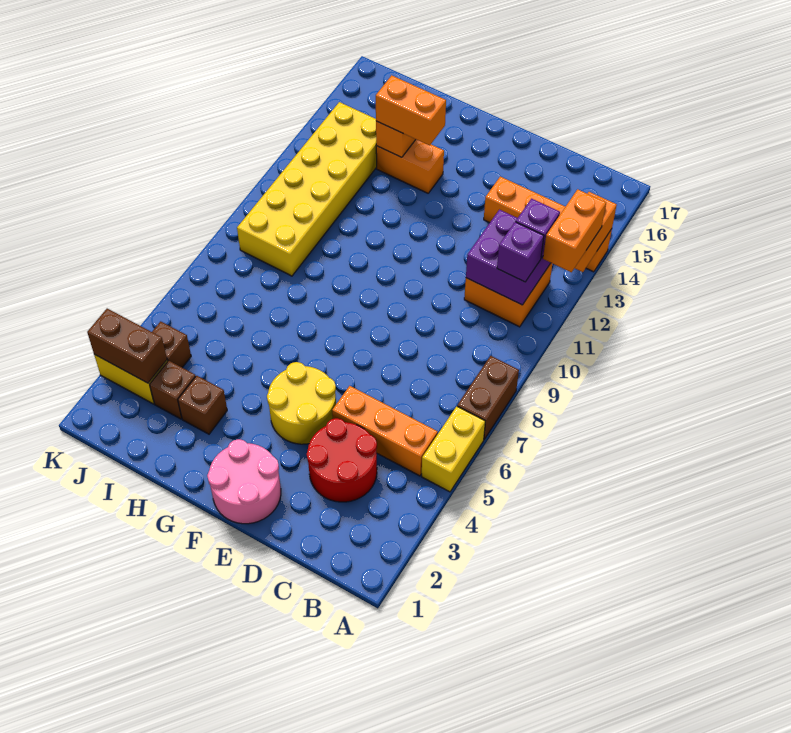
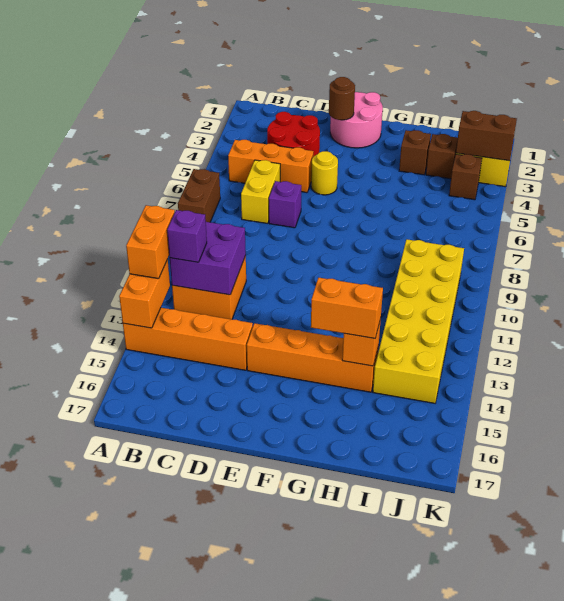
yellow 1x2 brick [422,406,485,492] -> yellow 1x2 brick moved to [241,160,280,223]
purple 1x1 brick [497,222,544,282] -> purple 1x1 brick moved to [269,181,301,228]
none -> brown 1x1 round brick [329,77,355,120]
yellow 2x2 round brick [267,362,336,444] -> yellow 1x1 round brick [311,151,338,195]
orange 1x2 brick [376,140,444,193] -> orange 1x4 brick [247,323,379,392]

